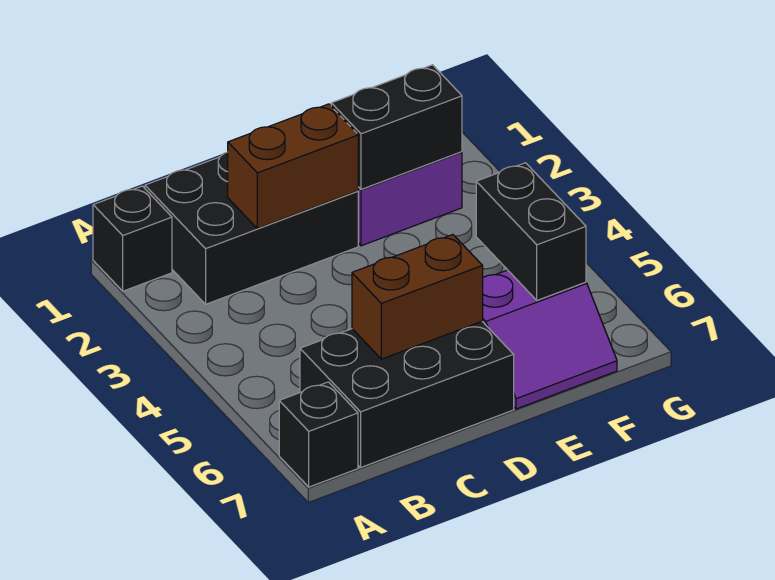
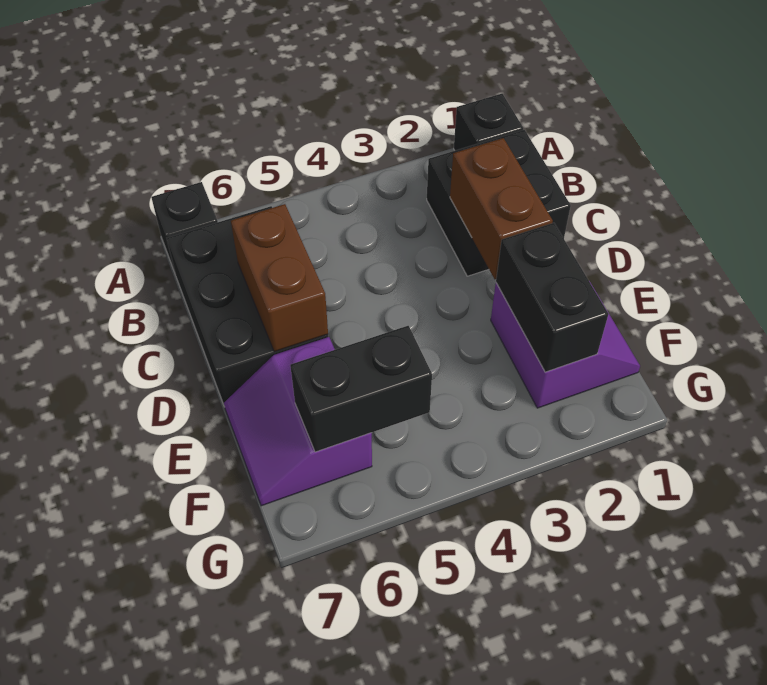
black 2x3 brick [145,152,358,304] -> black 2x2 brick [427,130,571,276]

